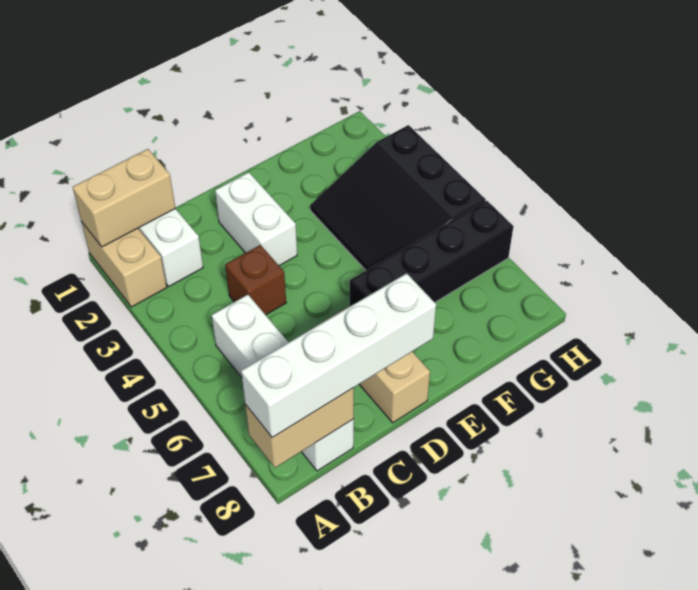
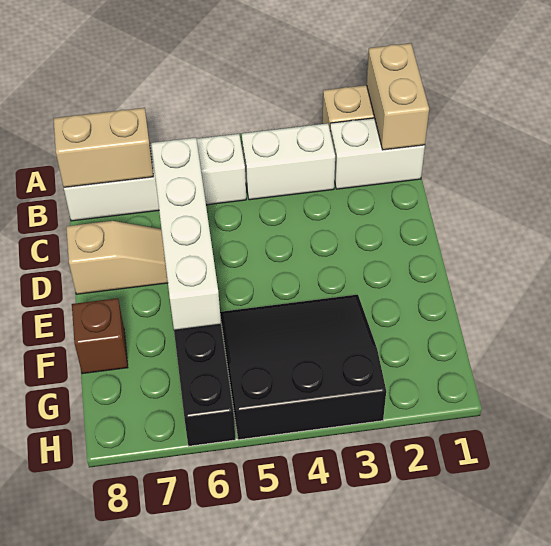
tan 1x2 brick [245,388,354,468] -> tan 1x2 brick turned to [54,108,153,187]
white 1x4 brick [241,273,436,438] -> white 1x4 brick moved to [151,138,221,330]
brown 1x1 brick [225,245,286,315] -> brown 1x1 brick moved to [72,298,128,374]
white 1x2 brick [215,172,297,266] -> white 1x2 brick moved to [242,123,335,200]

